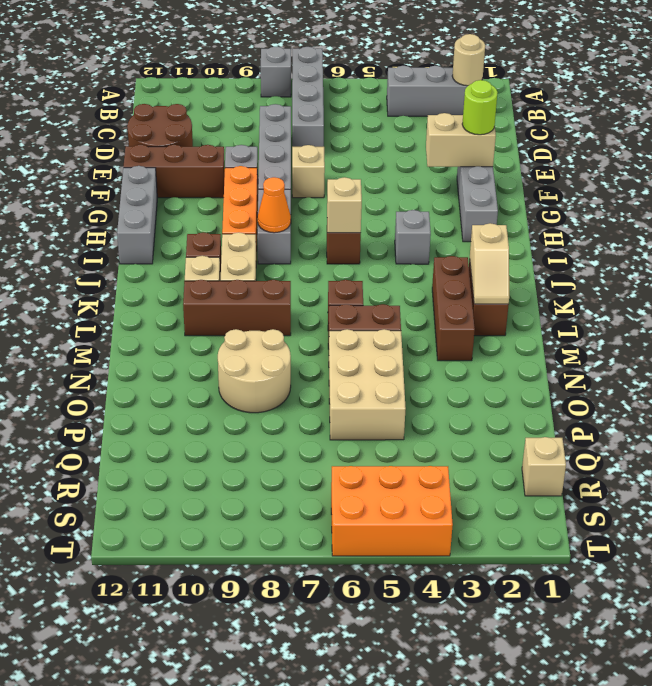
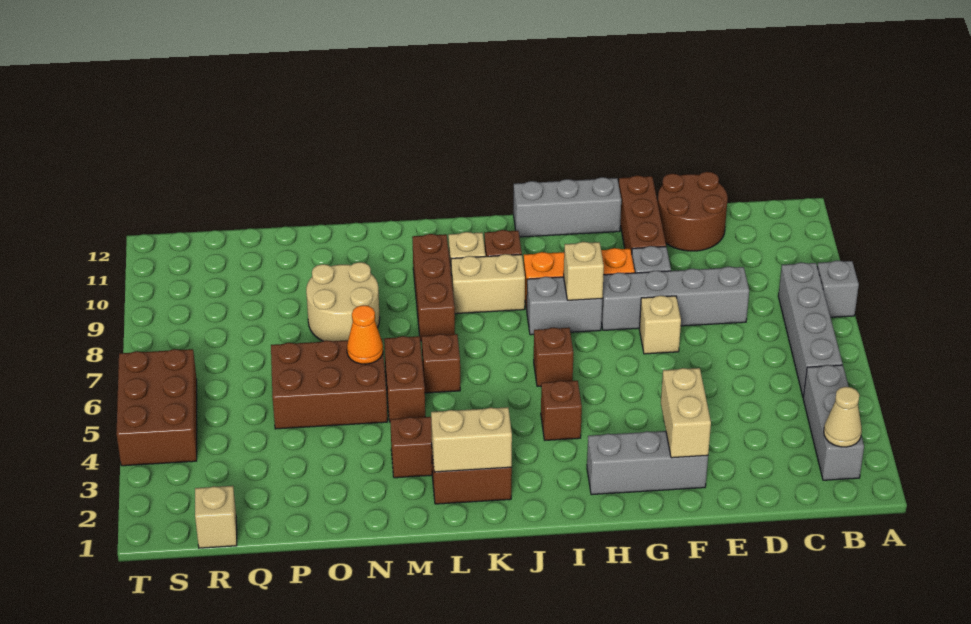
grey 1x4 brick [292,47,324,147] -> grey 1x4 brick turned to [778,262,843,397]
tan 1x1 round brick [452,34,485,86] -> tan 1x1 cone [824,387,862,447]
lime 1x1 round brick [462,80,497,135] -> none
grey 1x1 brick [395,210,431,264] -> brown 1x1 brick [541,381,582,440]
tan 1x1 brick [327,177,362,233] -> tan 1x1 brick moved to [564,242,604,300]
orange 1x1 cone [258,177,291,233] -> orange 1x1 cone moved to [347,305,383,364]
tan 1x2 slope [470,223,509,304] -> tan 1x2 brick [431,407,512,472]
tan 2x3 brick [329,329,406,440] -> brown 2x3 brick [271,338,387,429]
orange 2x3 brick [331,466,453,556] -> brown 2x3 brick [117,349,197,466]

